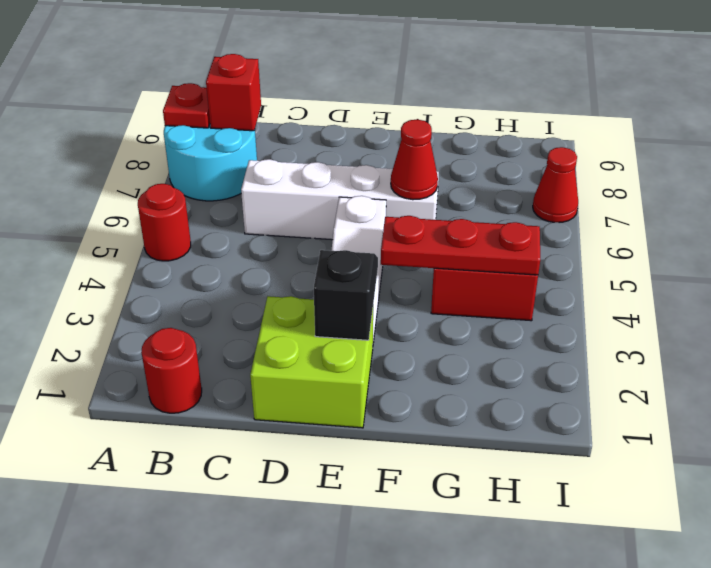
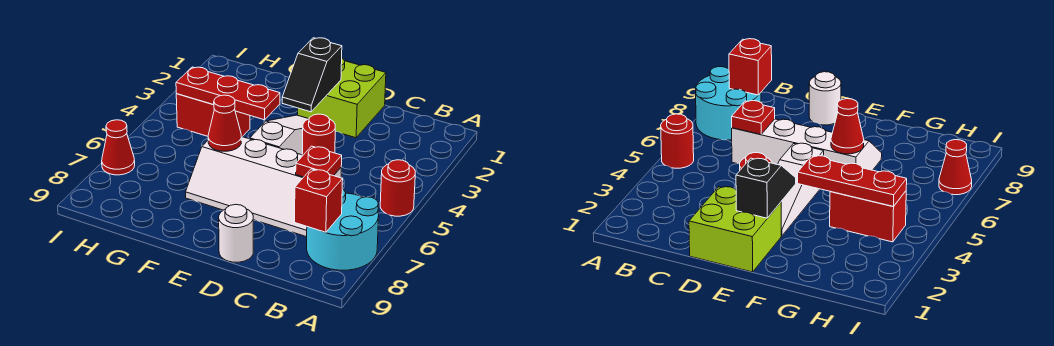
red 1x1 plate [163,83,210,128] -> red 1x1 plate moved to [296,146,342,177]
red 1x1 round brick [141,328,202,413] -> red 1x1 round brick moved to [302,114,335,155]
none -> white 1x1 round brick [219,204,253,262]

